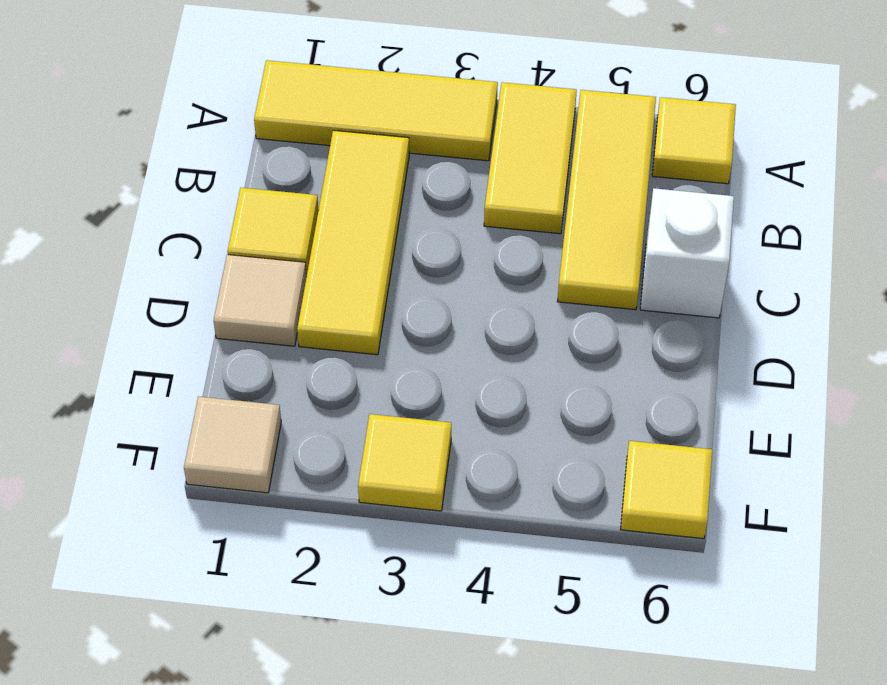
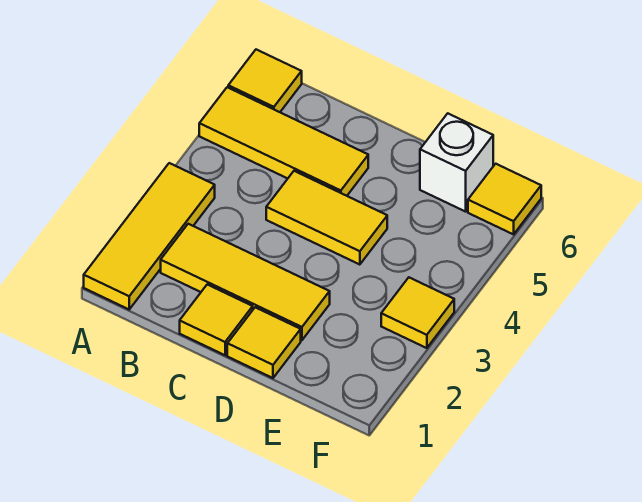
yellow 1x2 tile [484,82,577,234] -> yellow 1x2 tile moved to [266,171,387,265]
white 1x1 brick [640,188,734,318] -> white 1x1 brick moved to [420,113,493,212]
tan 1x1 tile [213,255,306,346] -> yellow 1x1 tile [227,307,301,378]
tan 1x1 tile [184,397,281,493] -> none

